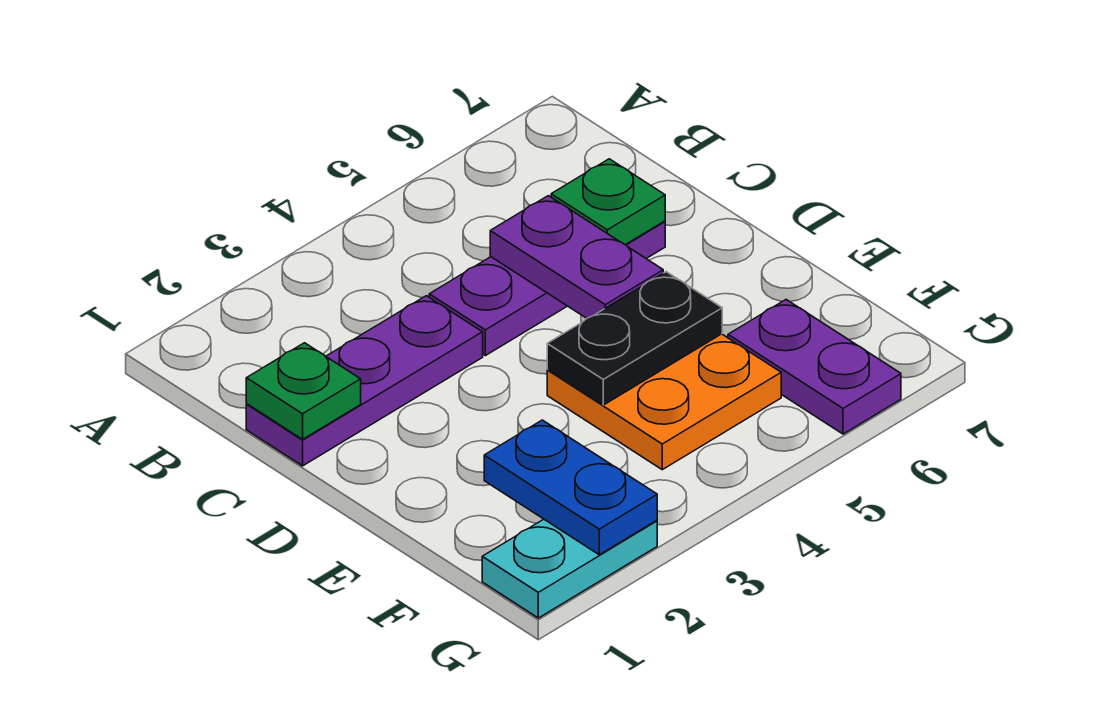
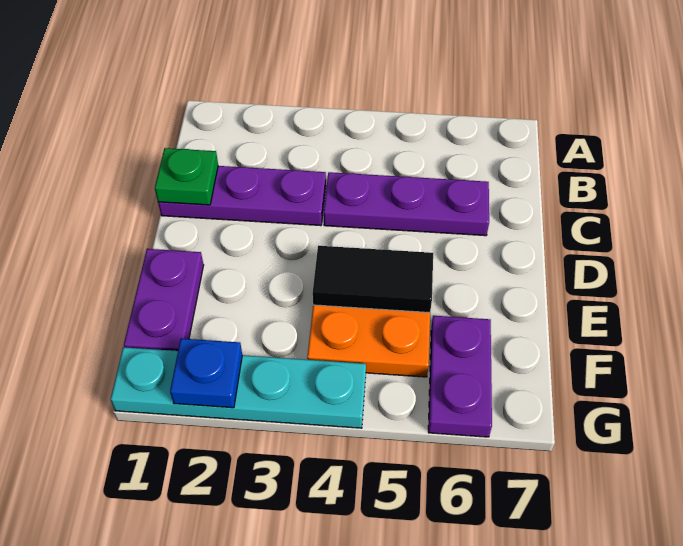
purple 1x2 plate [490,196,663,318] -> purple 1x2 plate moved to [124,249,204,351]
green 1x1 plate [551,159,665,245] -> none
black 1x2 plate [547,272,722,405] -> black 1x2 tile [313,246,433,313]
blue 1x2 plate [484,420,657,555] -> blue 1x1 plate [170,339,242,408]
cyan 1x2 plate [482,519,657,618] -> cyan 1x4 plate [111,347,366,428]

